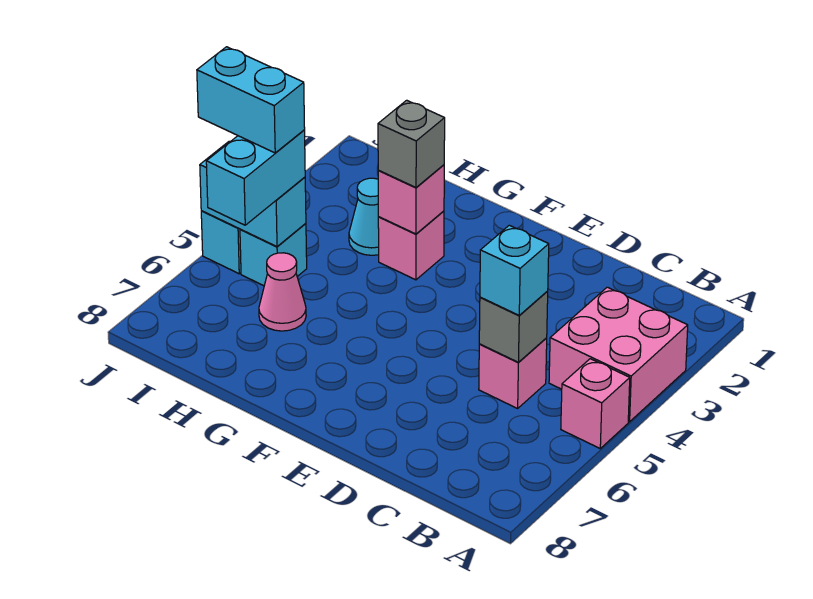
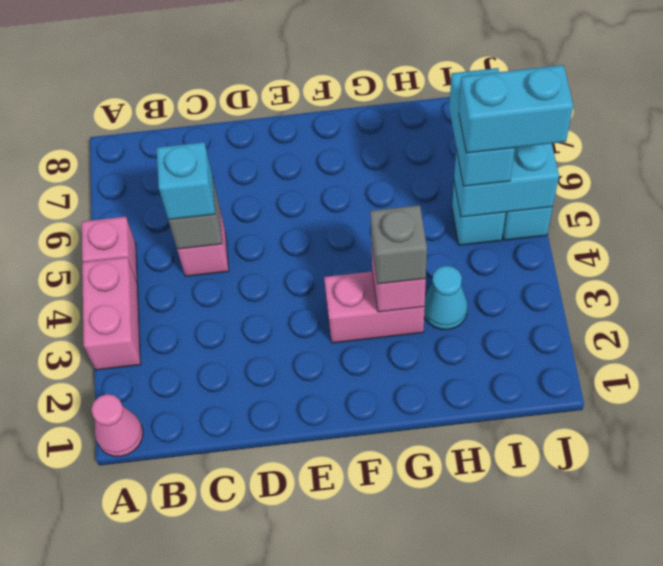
pink 2x2 brick [549,287,688,422] -> pink 1x2 brick [82,257,141,370]
pink 1x1 brick [378,211,444,280] -> pink 1x2 brick [324,272,425,343]
pink 1x1 cone [259,253,306,331] -> pink 1x1 cone moved to [91,394,143,456]

